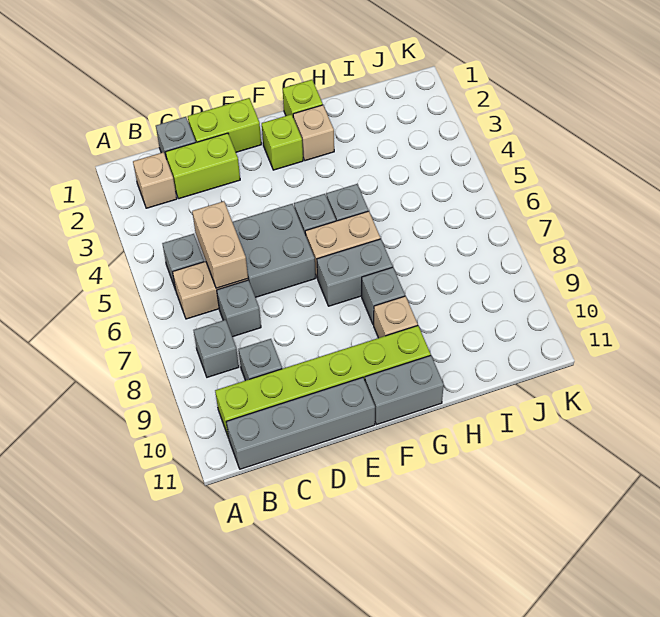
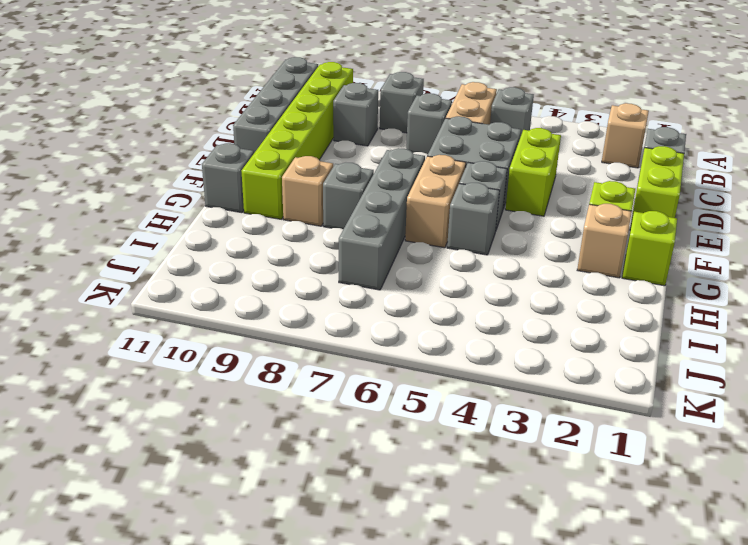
lime 1x2 brick [165,133,240,199] -> lime 1x2 brick moved to [505,128,561,216]
tan 1x2 brick [192,201,248,288] -> none
grey 1x2 brick [317,239,393,306] -> grey 1x4 brick [339,148,425,290]
grey 1x2 brick [365,355,444,425] -> grey 1x1 brick [202,143,254,213]

